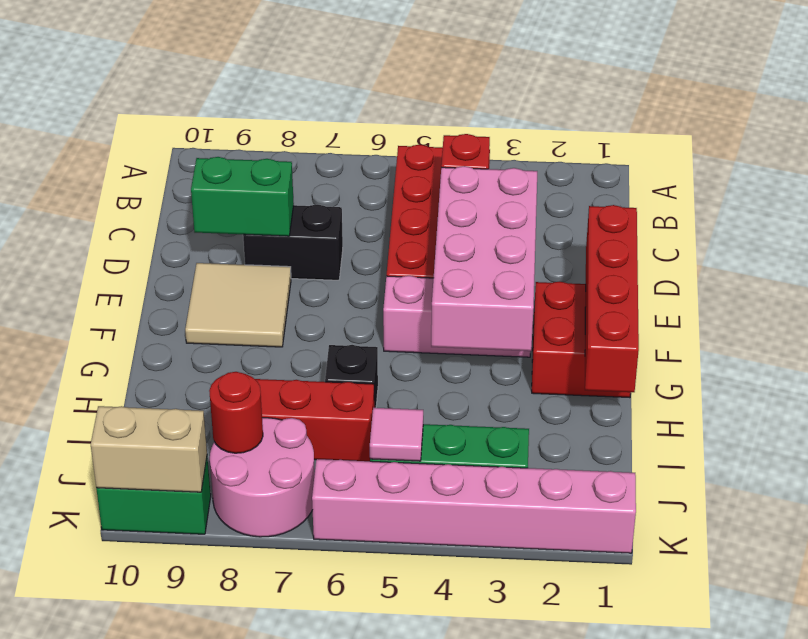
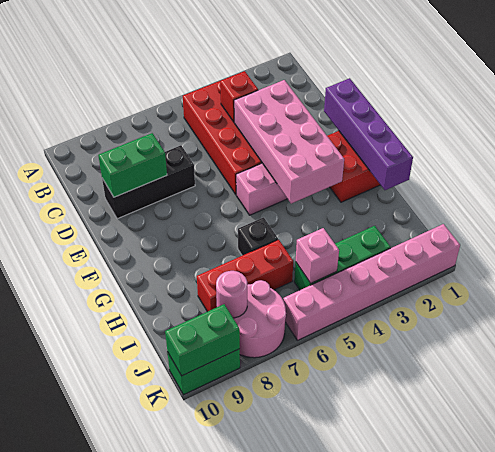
black 1x2 brick [243,205,343,280] -> black 1x3 brick [102,145,195,219]
red 1x4 brick [585,205,639,392] -> purple 1x4 brick [324,78,413,190]
tan 2x2 tile [185,263,291,347] -> none
pink 1x1 tile [370,407,423,461] -> pink 1x1 brick [296,228,339,283]
red 1x1 round brick [209,372,263,453] -> pink 1x1 round brick [216,271,247,318]
tan 1x2 brick [91,406,207,492] -> green 1x2 brick [165,304,240,376]

